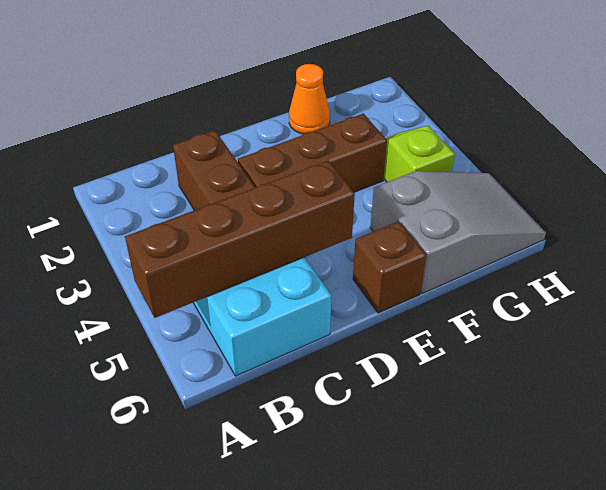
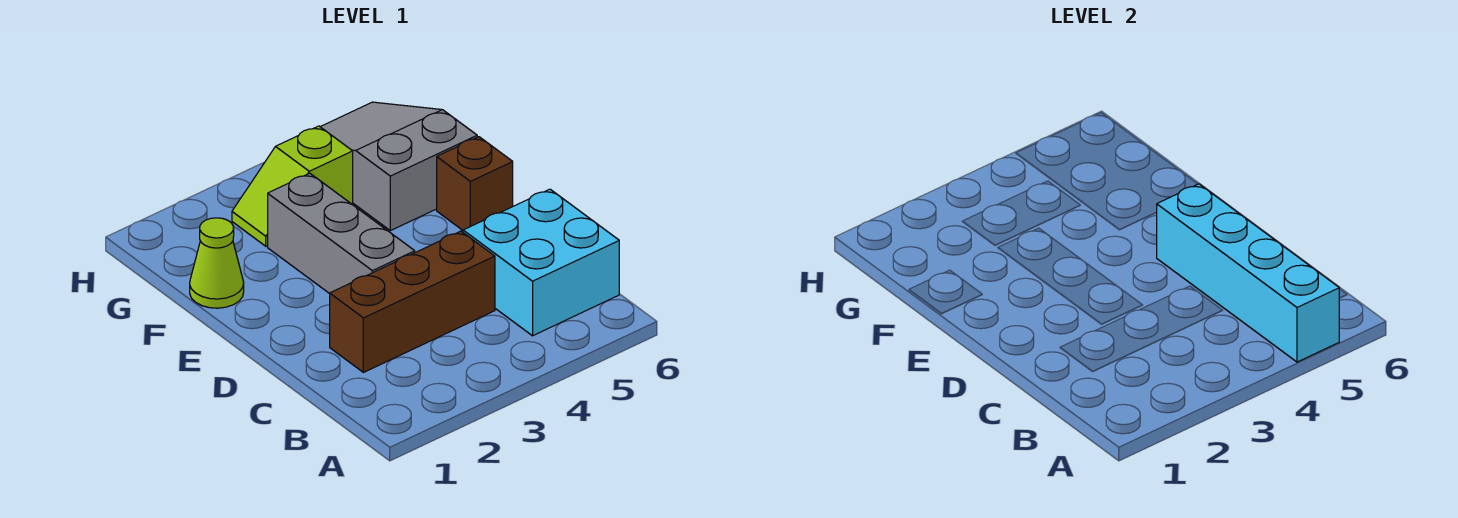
brown 1x4 brick [125,160,355,318] -> cyan 1x4 brick [1157,184,1339,362]
brown 1x3 brick [238,113,387,192] -> grey 1x3 brick [268,173,415,294]
orange 1x1 cone [289,64,330,134] -> lime 1x1 cone [190,218,244,308]

